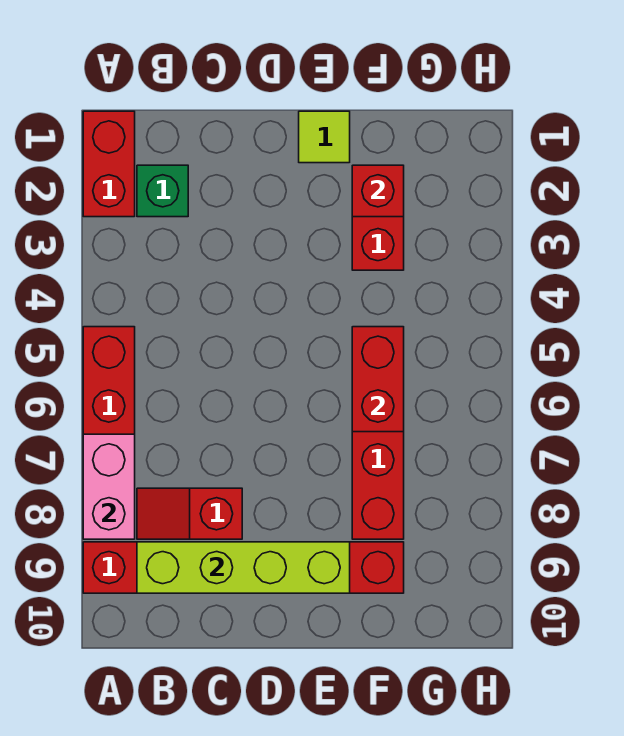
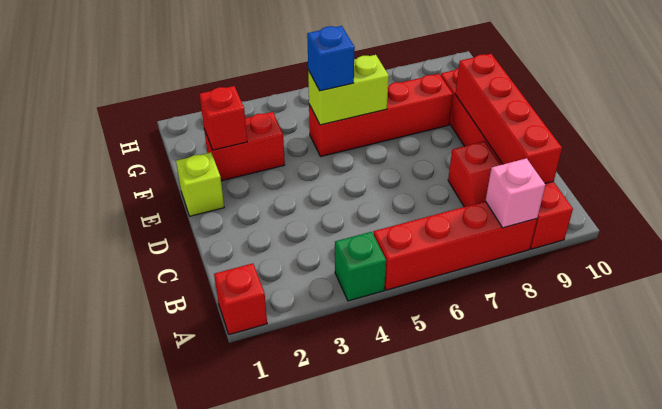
red 1x2 brick [83,111,135,217] -> red 1x1 brick [214,263,267,335]
pink 1x2 brick [83,434,135,539] -> pink 1x1 brick [485,158,545,228]
green 1x1 brick [137,165,188,217] -> green 1x1 brick moved to [335,232,386,301]
lime 1x4 brick [137,542,350,593] -> red 1x4 brick [455,54,562,183]
lime 1x1 tile [299,111,350,163] -> lime 1x1 brick [176,152,224,216]
red 1x2 brick [352,327,404,432] -> lime 1x2 brick [308,55,389,125]
none -> blue 1x1 brick [307,26,355,91]

